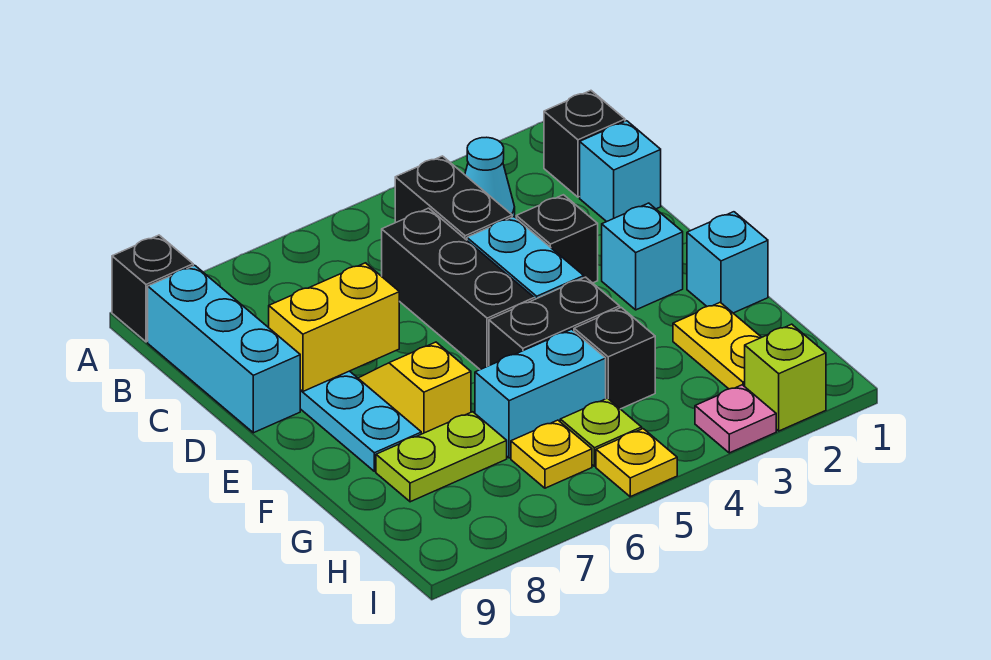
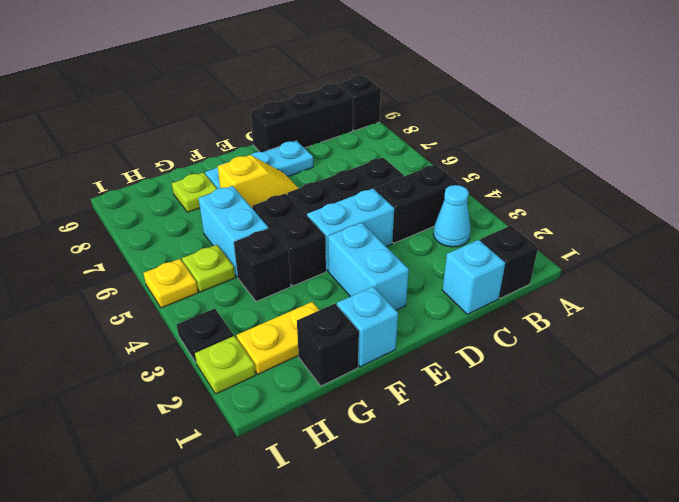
cyan 1x3 brick [148,265,300,433] -> black 1x3 brick [250,84,353,152]
black 1x1 brick [516,195,598,283] -> black 1x1 brick moved to [297,304,359,386]
yellow 1x2 brick [269,263,399,391] -> none
cyan 1x1 brick [602,203,683,310] -> cyan 1x2 brick [328,223,409,310]
lime 1x2 plate [376,412,507,502] -> lime 1x1 plate [172,173,217,212]
yellow 1x1 plate [511,420,592,488] -> none
lime 1x1 brick [745,324,826,431] -> lime 1x1 plate [195,336,255,394]
pink 1x1 plate [695,385,776,453] -> black 1x1 plate [177,308,234,363]

